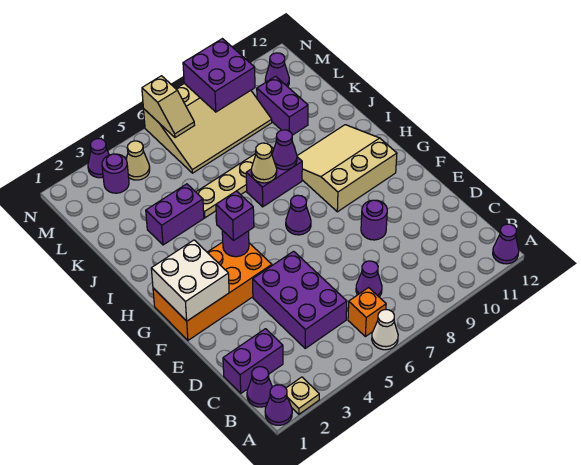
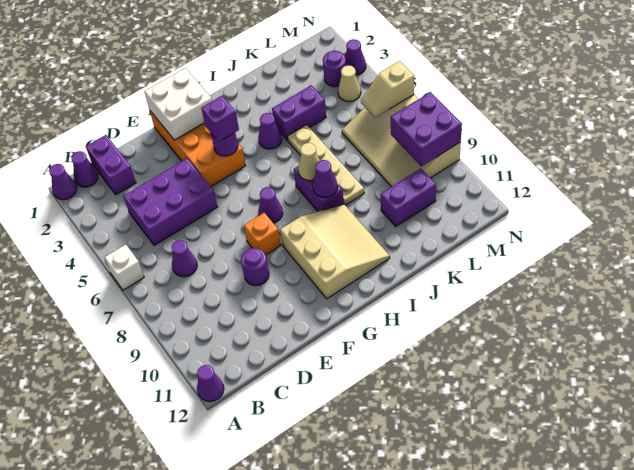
tan 1x1 plate [286,377,319,414] -> none
white 1x1 cone [372,310,398,350] -> white 1x1 brick [105,245,144,290]
orange 1x1 brick [348,288,386,337] -> orange 1x1 brick moved to [244,213,281,255]
purple 1x2 brick [146,184,204,245] -> purple 1x2 brick turned to [272,85,326,141]
purple 1x1 cone [265,53,289,87] -> purple 1x1 cone moved to [258,113,282,149]

